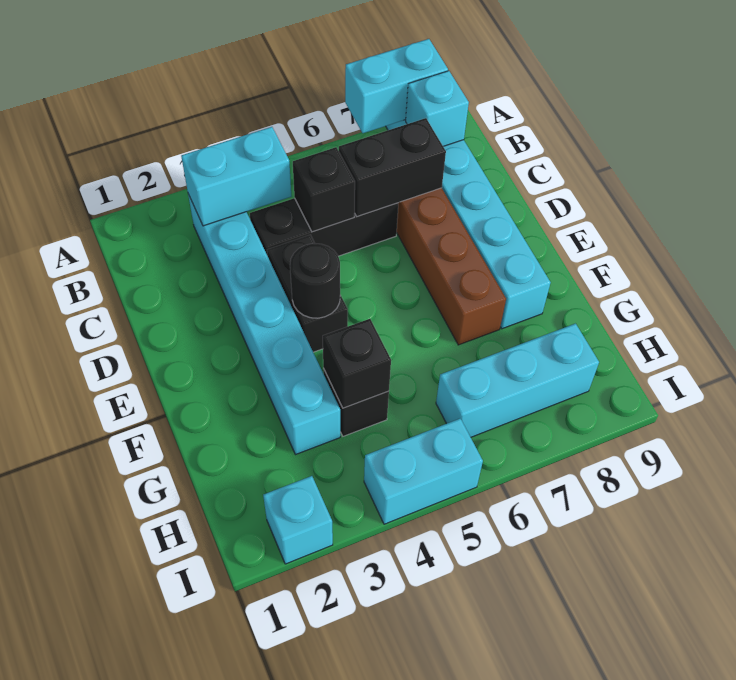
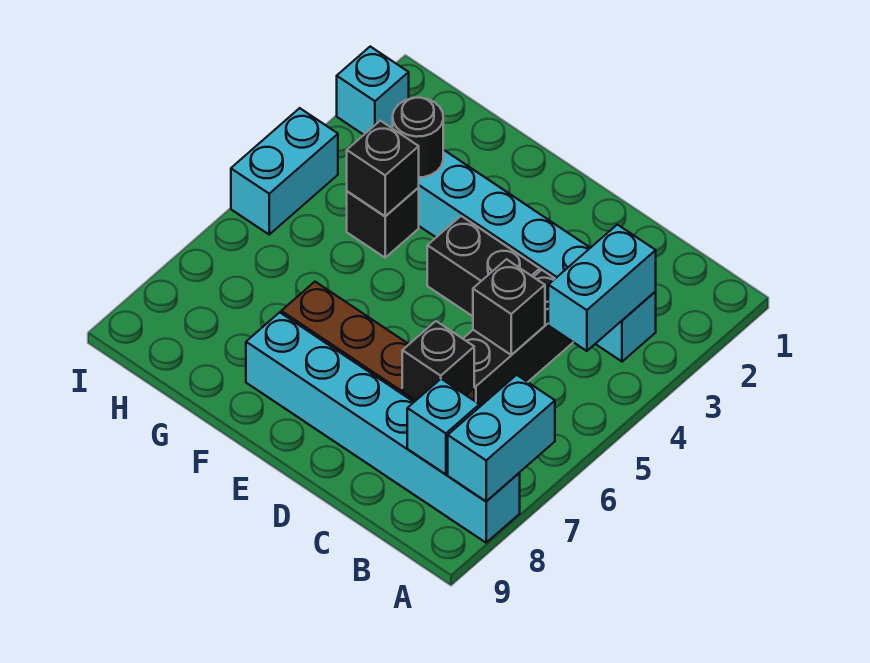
black 1x2 brick [339,118,446,217] -> black 1x1 brick [402,321,474,400]
black 1x1 round brick [290,243,340,318] -> black 1x1 round brick moved to [393,98,443,177]
cyan 1x3 brick [436,324,599,437] -> none

